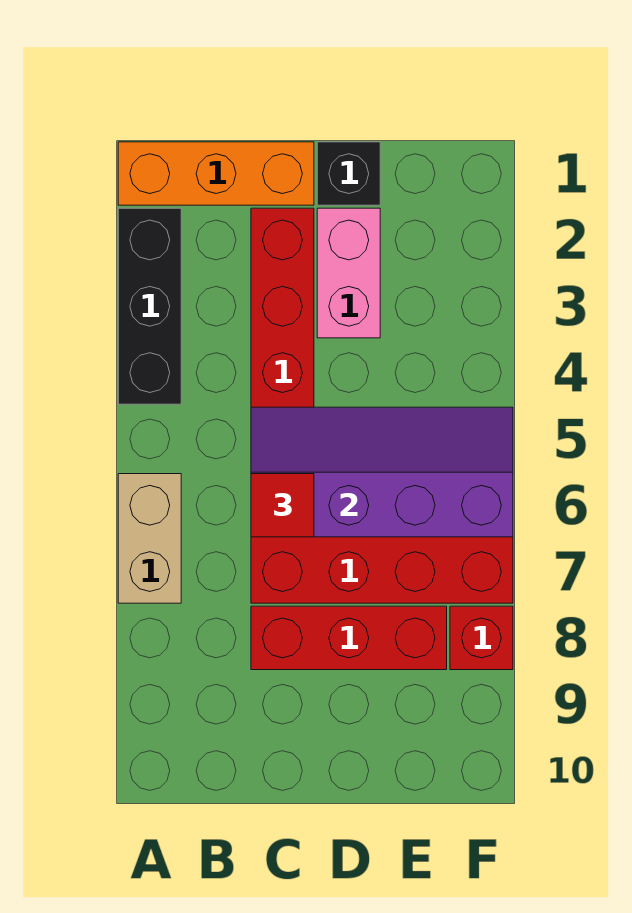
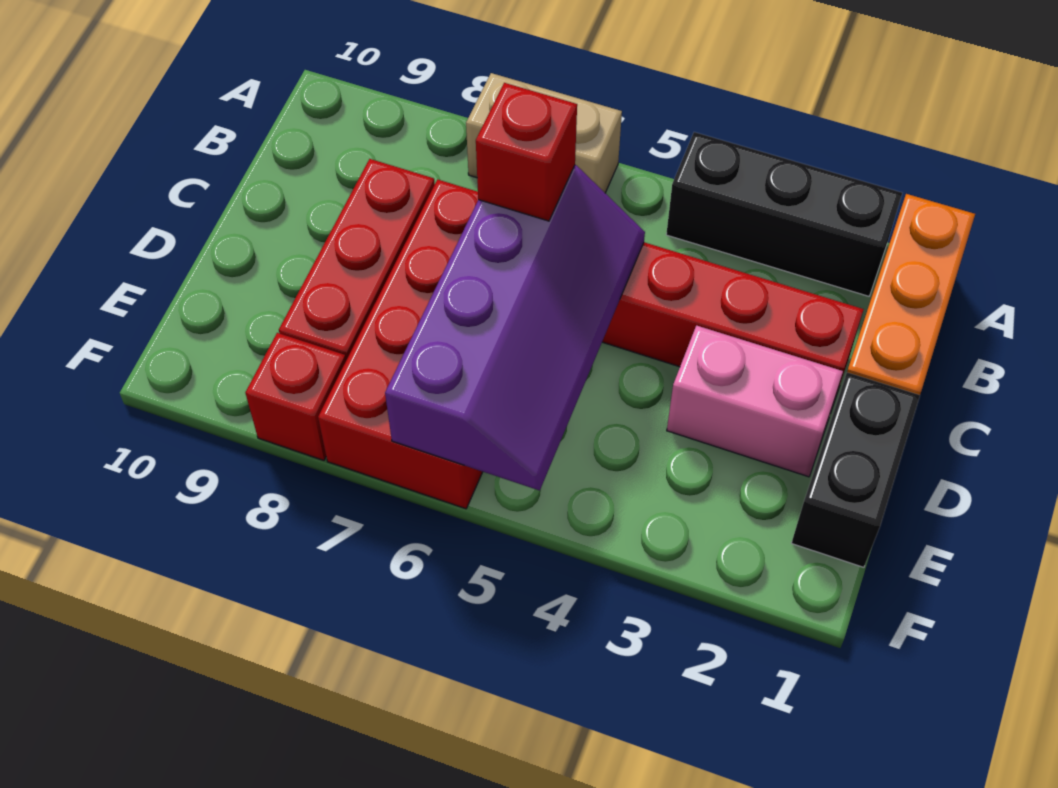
red 1x1 tile [251,474,314,537] -> red 1x1 brick [476,83,577,221]
black 1x1 brick [317,142,380,205] -> black 1x2 brick [792,372,920,567]

